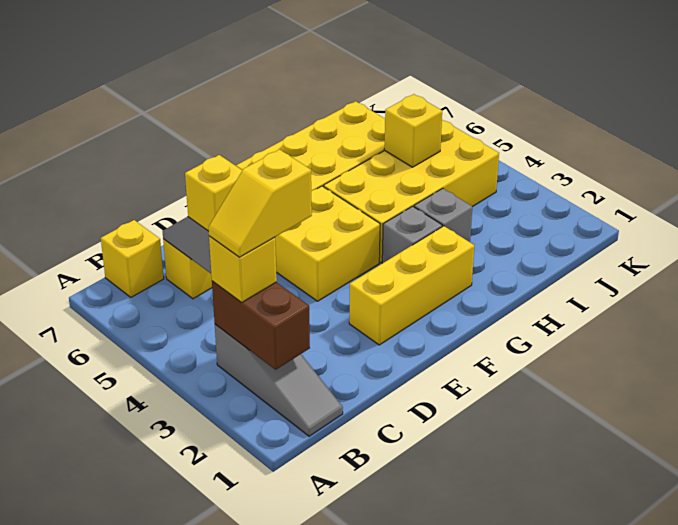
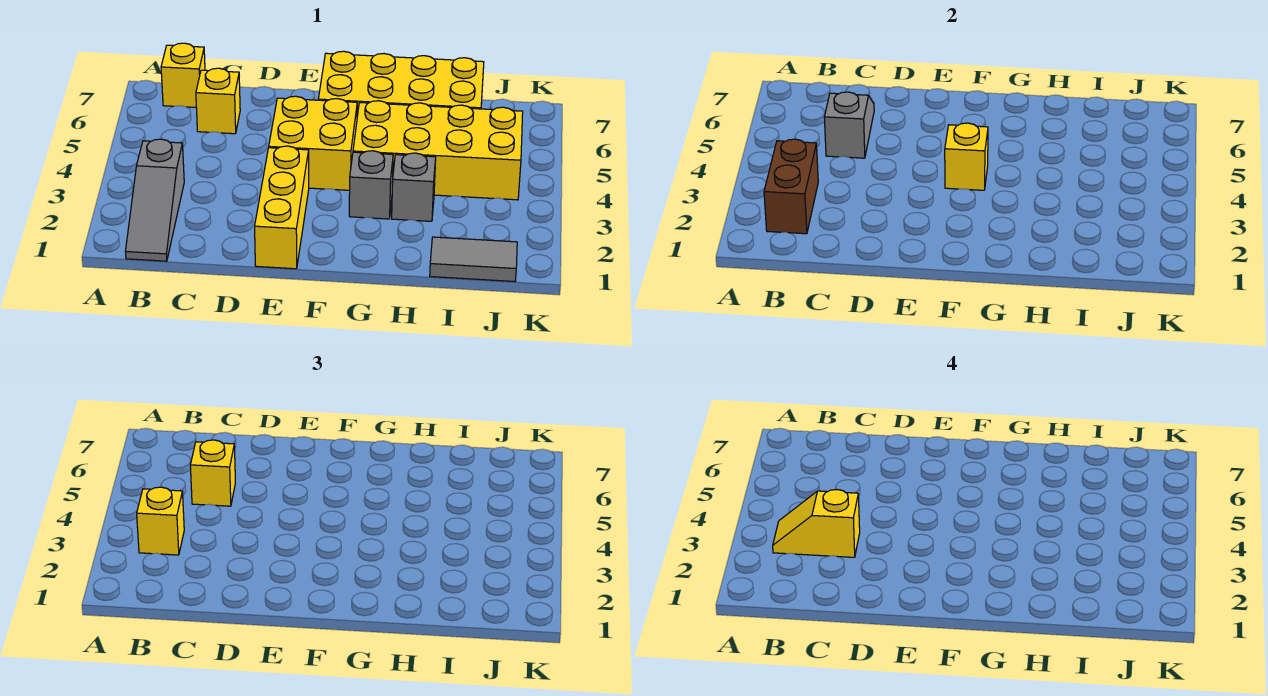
yellow 1x3 brick [349,226,474,345] -> yellow 1x3 brick turned to [255,146,309,269]
none -> grey 1x2 tile [430,237,517,282]
yellow 1x1 brick [384,94,442,167] -> yellow 1x1 brick moved to [945,123,988,190]

